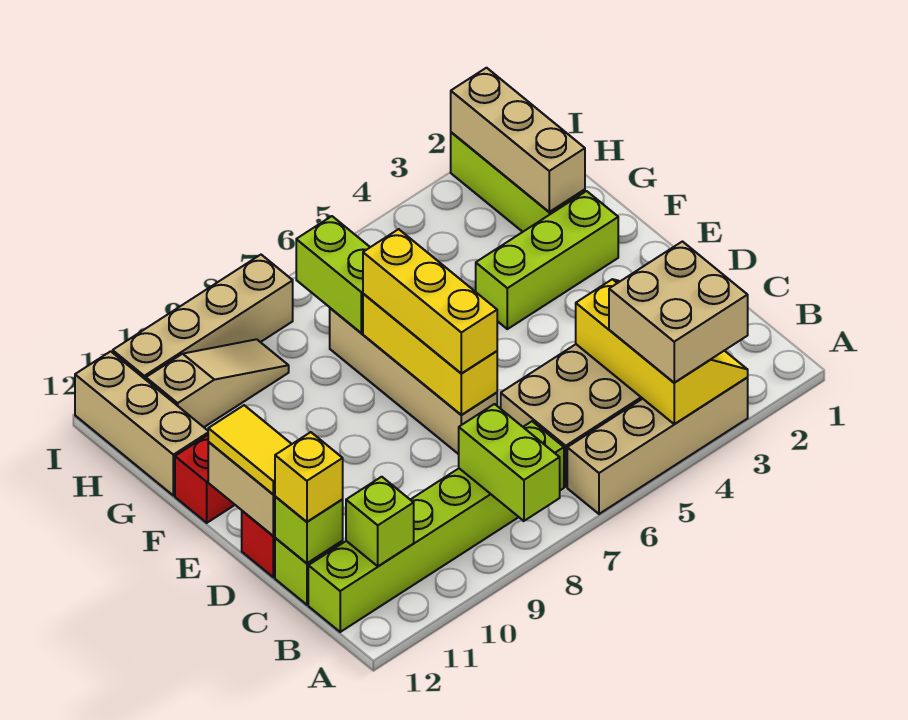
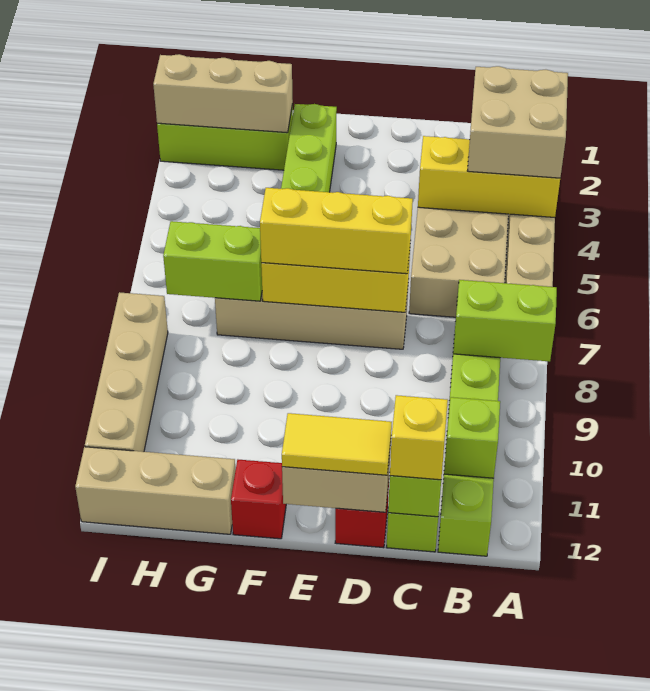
tan 1x3 slope [146,339,289,427] -> none

